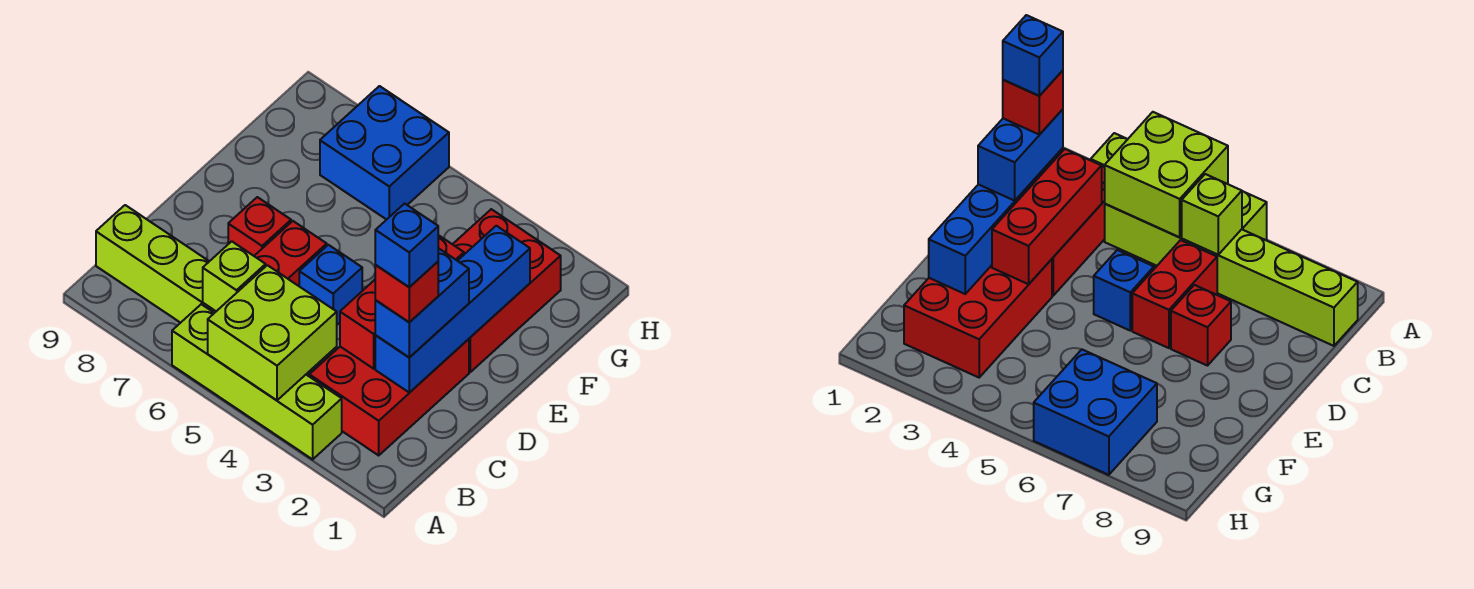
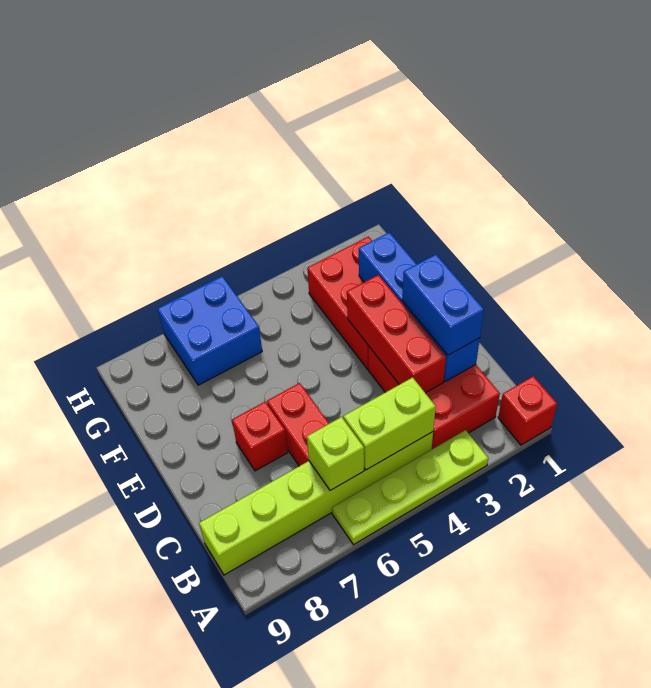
lime 1x4 brick [172,304,342,459] -> lime 1x4 plate [332,430,488,545]
lime 2x2 brick [208,265,337,400] -> lime 1x2 brick [343,377,436,470]
red 1x1 brick [375,262,438,322] -> red 1x1 brick moved to [498,376,557,445]
blue 1x1 brick [375,204,438,287] -> none
blue 1x1 brick [299,245,362,325] -> none

